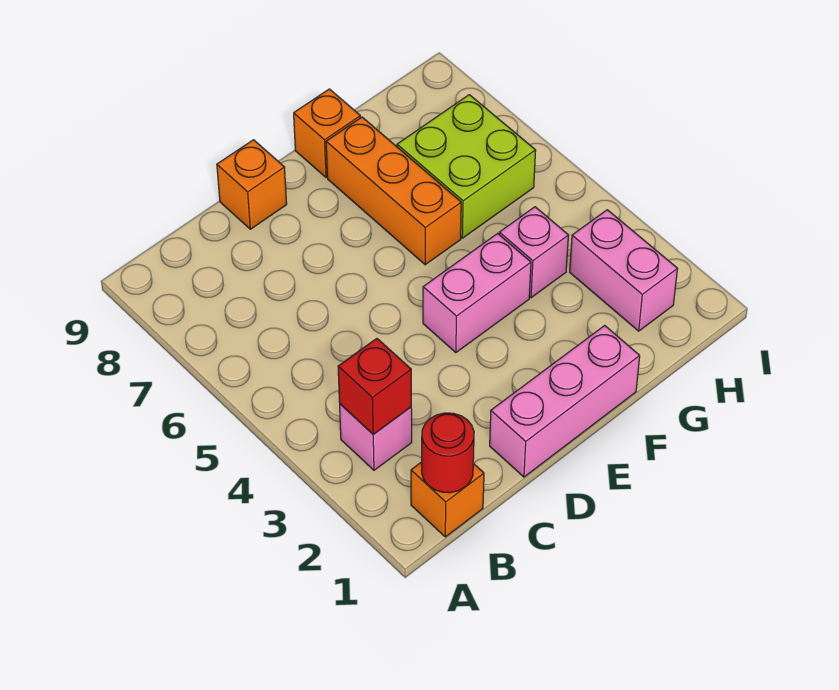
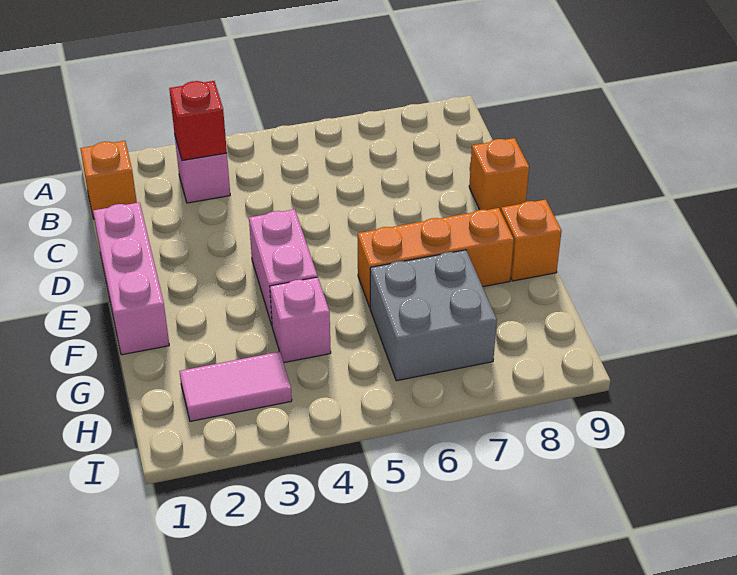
red 1x1 round brick [422,413,474,493] -> none
lime 2x2 brick [397,95,536,238] -> grey 2x2 brick [370,250,497,381]
pink 1x2 brick [570,210,677,331] -> pink 1x2 tile [179,352,292,421]

